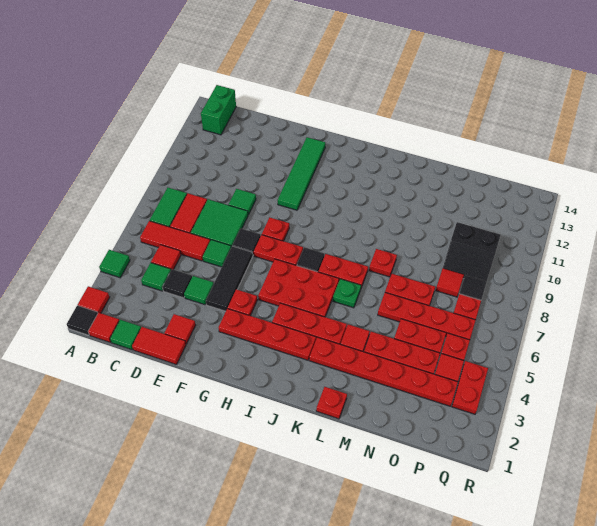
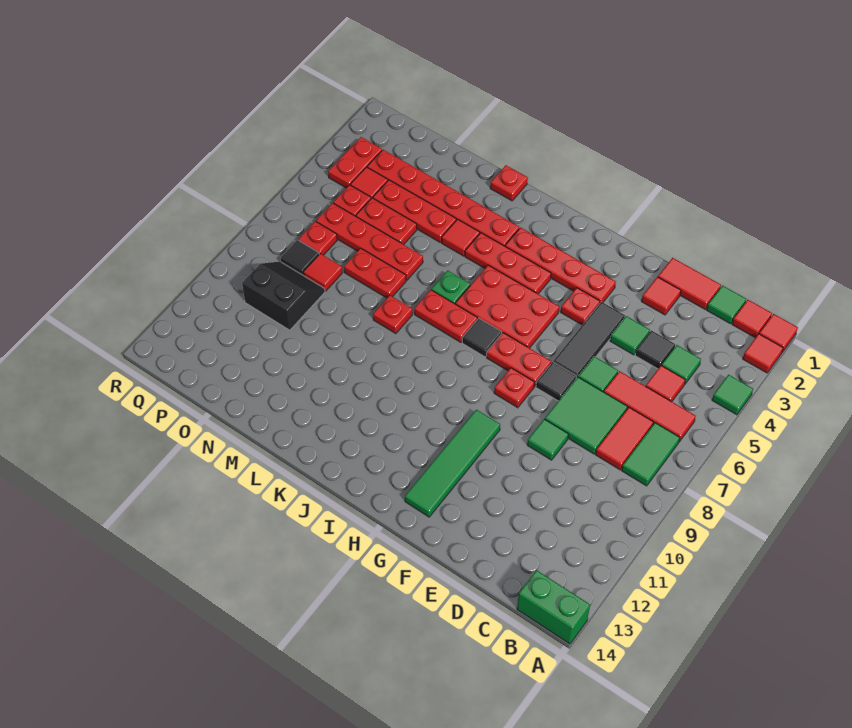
black 1x1 tile [67,306,98,335] -> red 1x1 tile [759,314,798,352]
green 1x2 brick [201,85,236,135] -> green 1x2 brick turned to [517,570,590,644]

